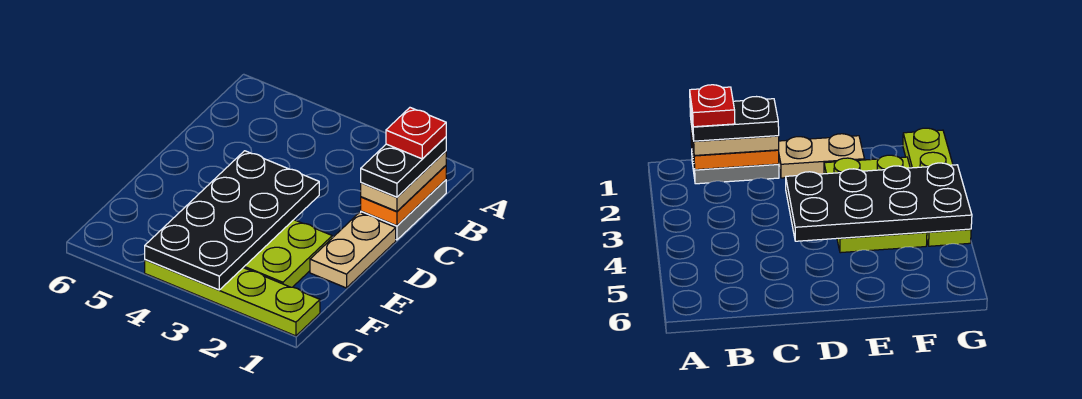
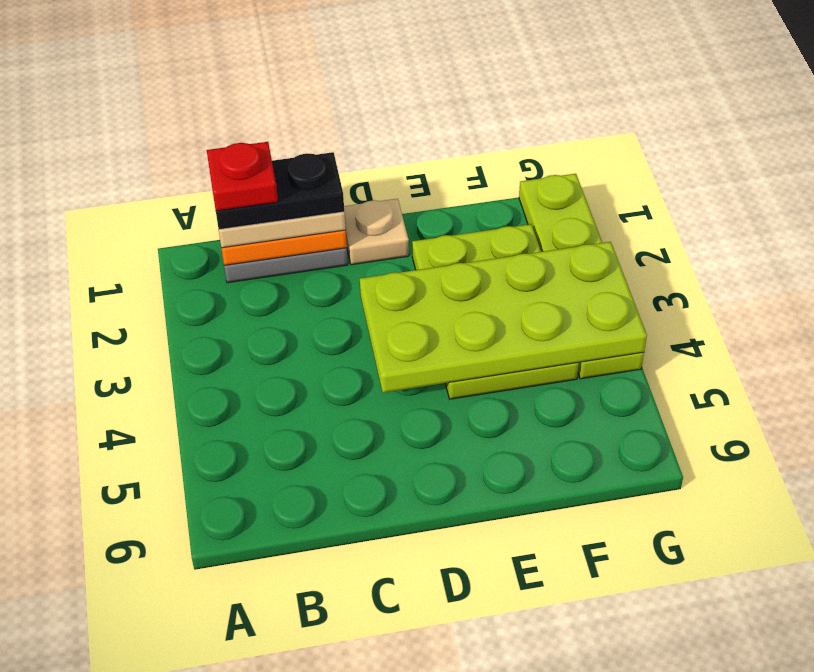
tan 1x2 plate [310,213,396,288] -> tan 1x1 plate [344,199,409,265]
black 2x4 plate [145,151,319,290] -> lime 2x4 plate [360,242,647,393]

